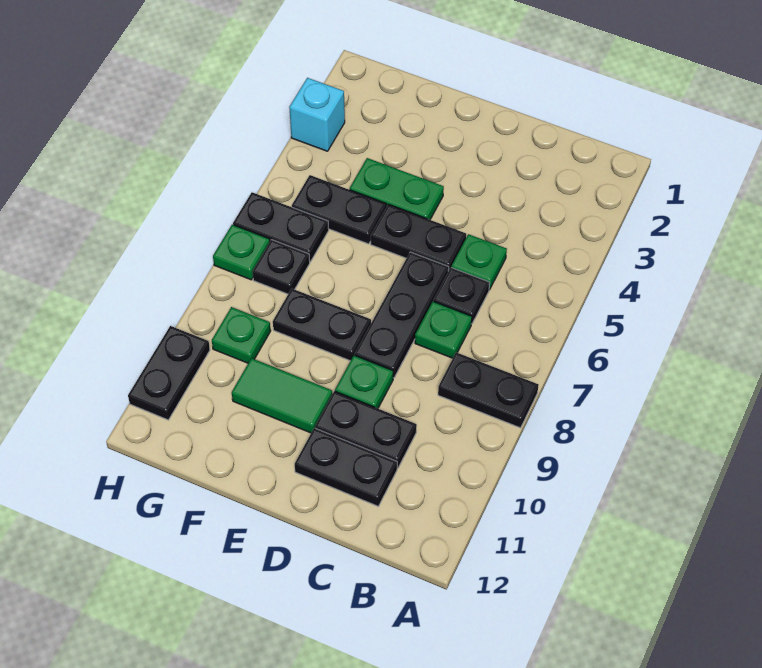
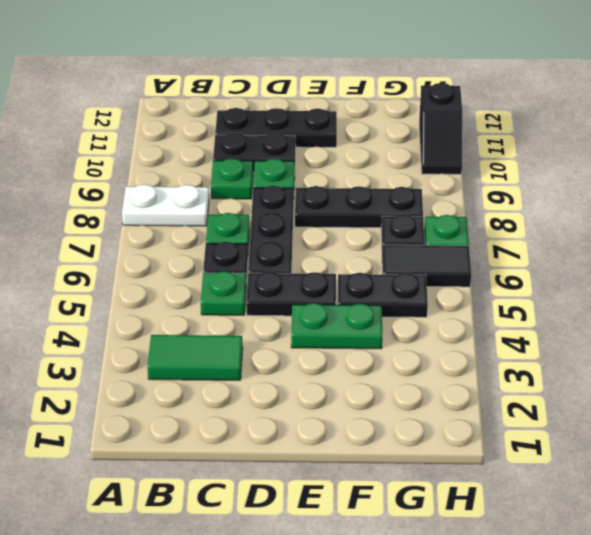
black 1x2 plate [438,352,539,428] -> white 1x2 plate [122,184,209,226]
black 1x2 plate [295,428,397,506] -> black 1x3 plate [215,108,337,147]
black 1x2 plate [273,289,371,361] -> black 1x3 plate [295,186,423,228]
green 1x2 tile [232,358,332,433] -> green 1x2 tile moved to [147,335,243,380]
black 1x2 plate [233,192,329,262] -> black 1x2 tile [382,245,471,287]
green 1x1 plate [212,307,271,363] -> green 1x1 plate moved to [211,159,253,199]
cyan 1x1 brick [289,78,345,151] -> none
black 1x2 plate [128,326,210,420] -> black 1x2 slope [419,83,462,174]

